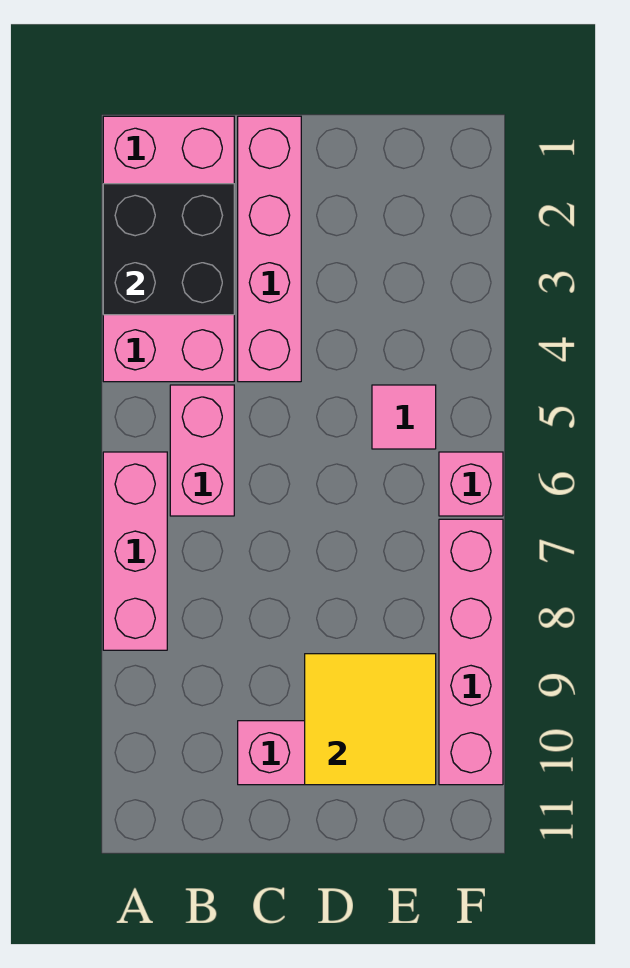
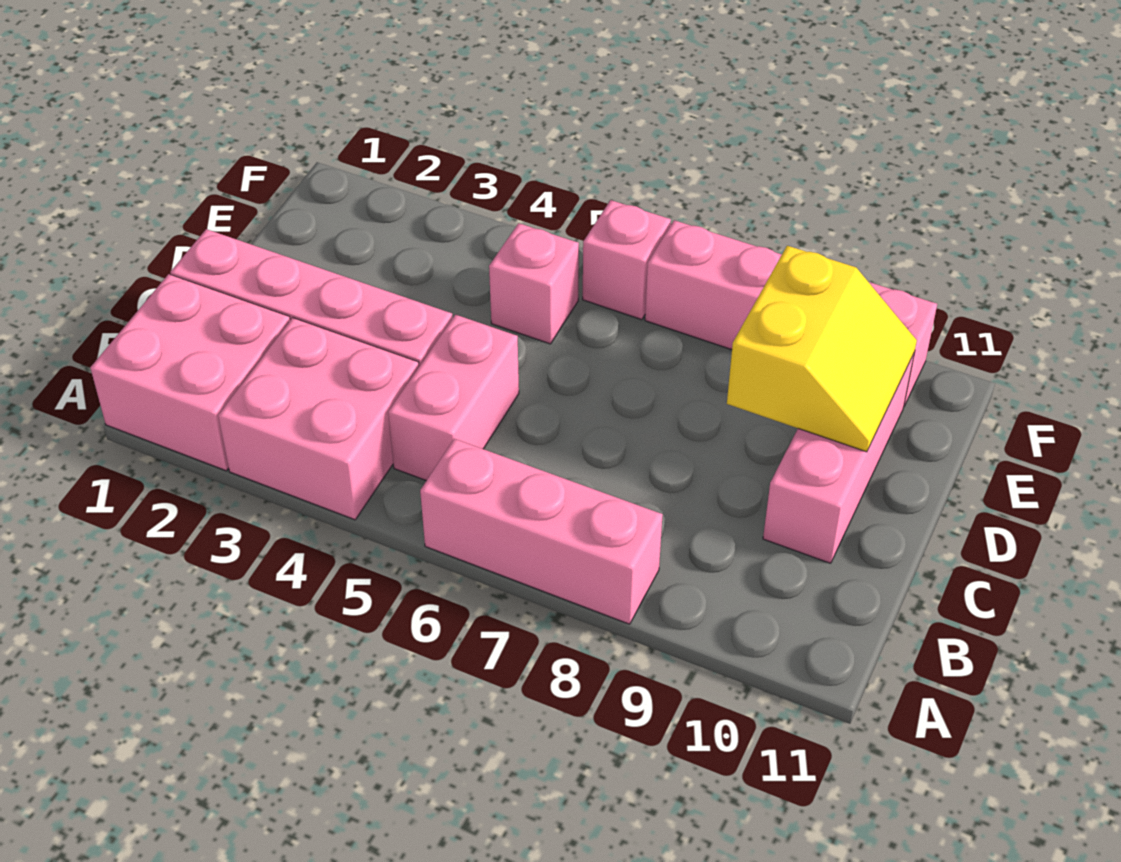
black 2x2 brick [103,184,234,315] -> none
pink 1x2 brick [170,385,234,516] -> pink 1x2 brick turned to [388,315,519,481]
yellow 2x2 tile [305,654,436,785] -> yellow 2x2 slope [727,246,917,452]
pink 1x1 tile [372,385,436,449] -> pink 1x1 brick [489,223,579,344]

